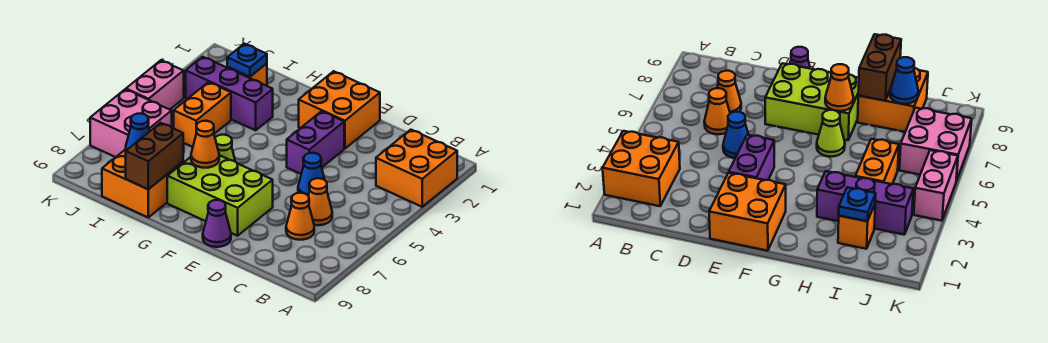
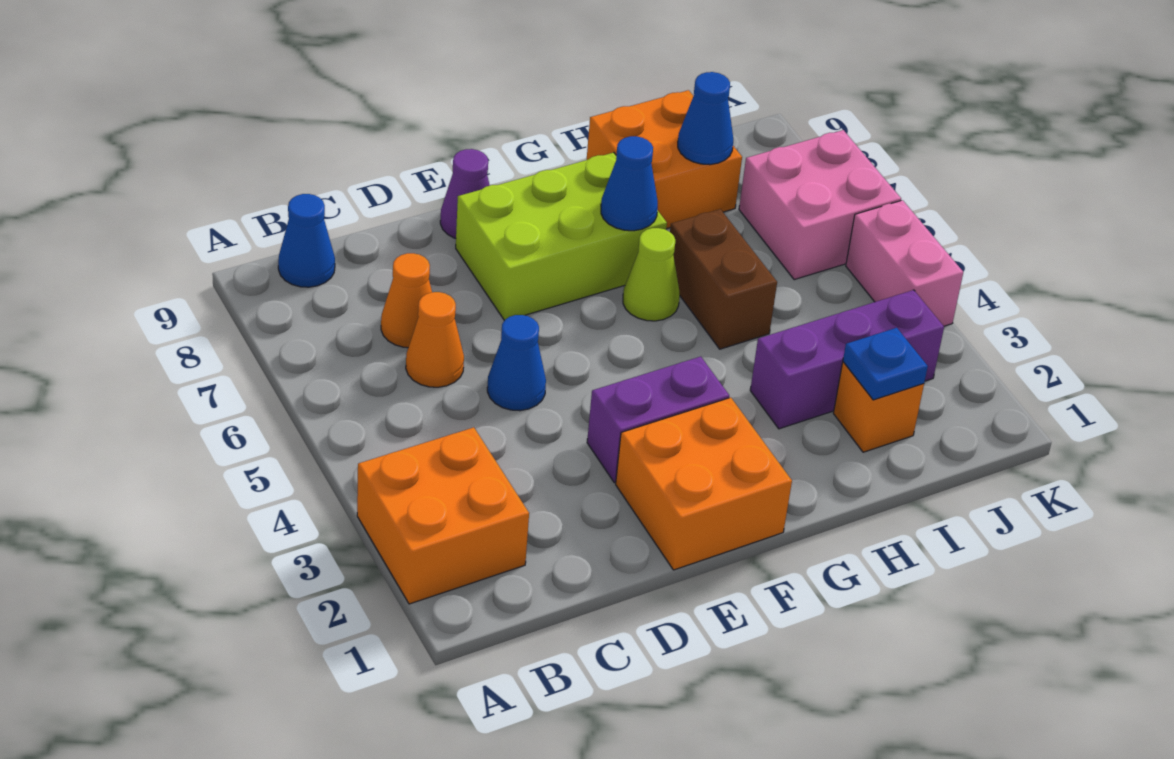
none -> blue 1x1 cone [278,194,335,287]
purple 1x2 brick [287,111,344,174] -> purple 1x2 brick turned to [587,357,729,483]
orange 1x1 cone [191,121,219,168] -> blue 1x1 cone [601,136,658,231]
brown 1x2 brick [126,123,183,189] -> brown 1x2 brick moved to [670,209,777,349]
orange 1x2 brick [174,82,231,147] -> none

